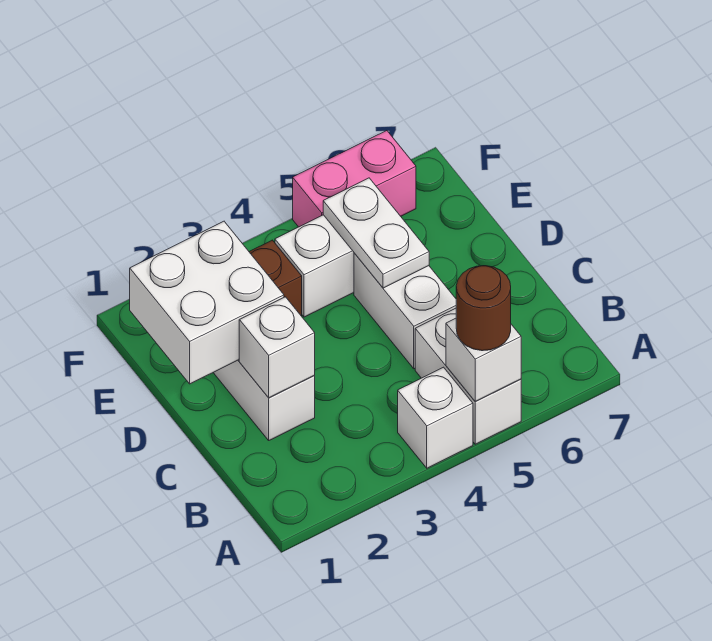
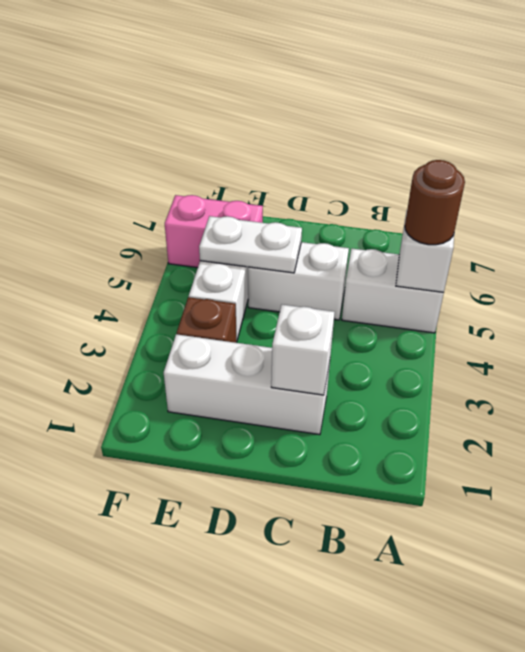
white 1x1 brick [398,367,473,468] -> none
white 2x2 brick [130,221,284,384] -> none
pink 1x2 brick [293,131,416,227] -> pink 1x2 brick turned to [165,195,263,268]

